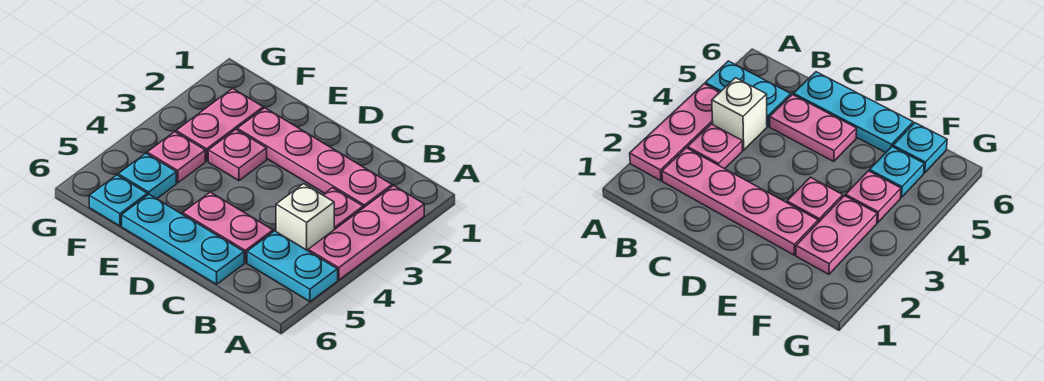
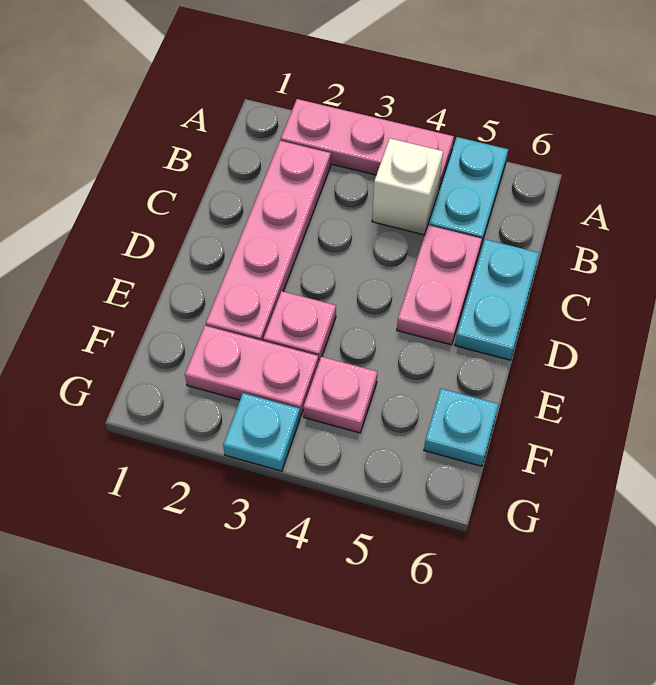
pink 1x1 plate [323,188,363,230] -> none
cyan 1x3 plate [122,194,244,284] -> cyan 1x2 plate [455,239,539,360]
cyan 1x1 plate [118,153,176,199] -> cyan 1x1 plate moved to [223,393,300,471]

